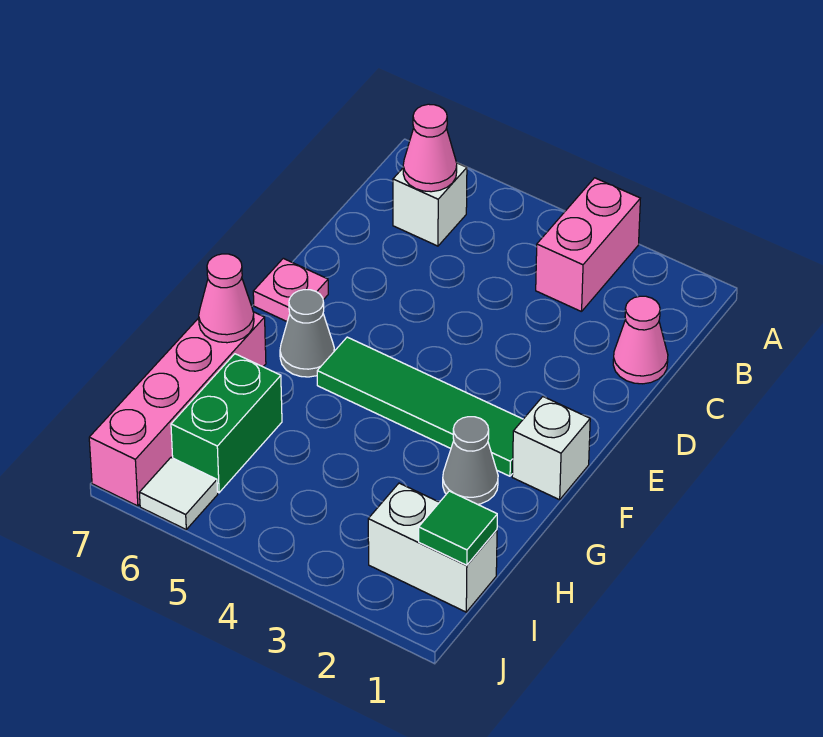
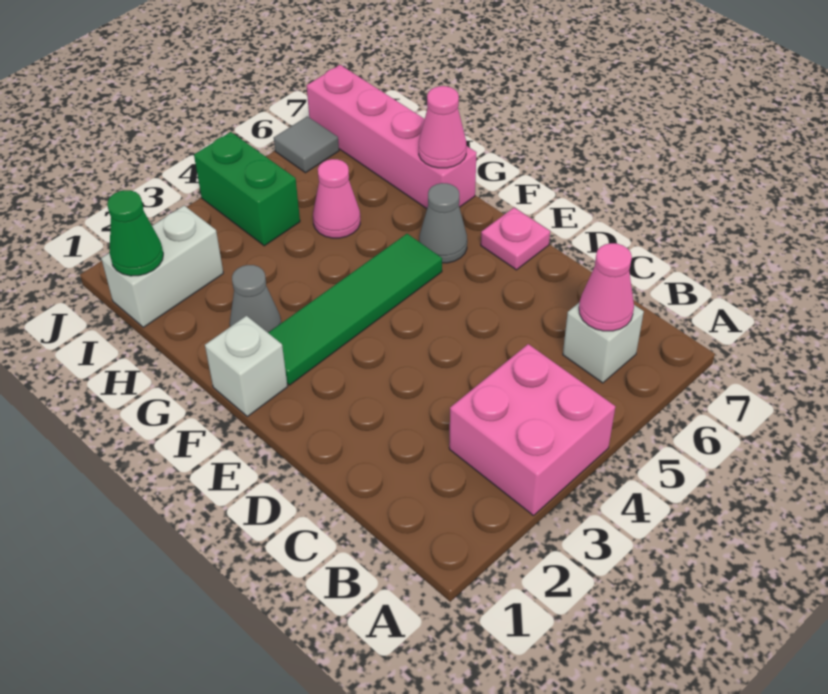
pink 1x2 brick [536,178,640,312] -> pink 2x2 brick [449,344,615,516]
pink 1x1 cone [613,296,668,384] -> pink 1x1 cone moved to [313,159,360,238]
green 1x2 brick [171,354,282,493] -> green 1x2 brick moved to [194,132,300,246]
green 1x1 tile [419,491,497,565] -> green 1x1 cone [107,190,163,276]
white 1x1 tile [139,458,218,529] -> grey 1x1 tile [274,116,339,173]

